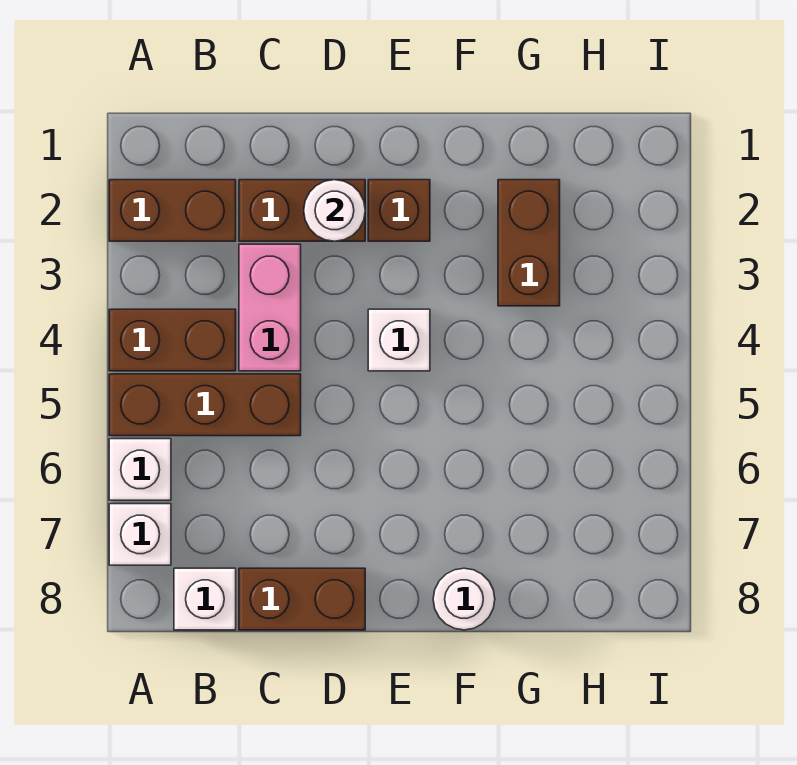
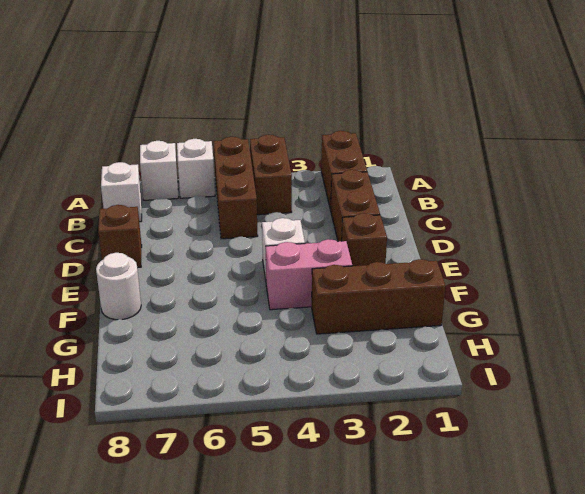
pink 1x2 brick [239,244,301,371] -> pink 1x2 brick moved to [266,239,352,310]
brown 1x2 brick [239,568,365,630] -> brown 1x1 brick [98,205,142,267]
white 1x1 round brick [304,180,365,241] -> none
brown 1x2 brick [498,180,560,306] -> brown 1x3 brick [312,259,446,334]

